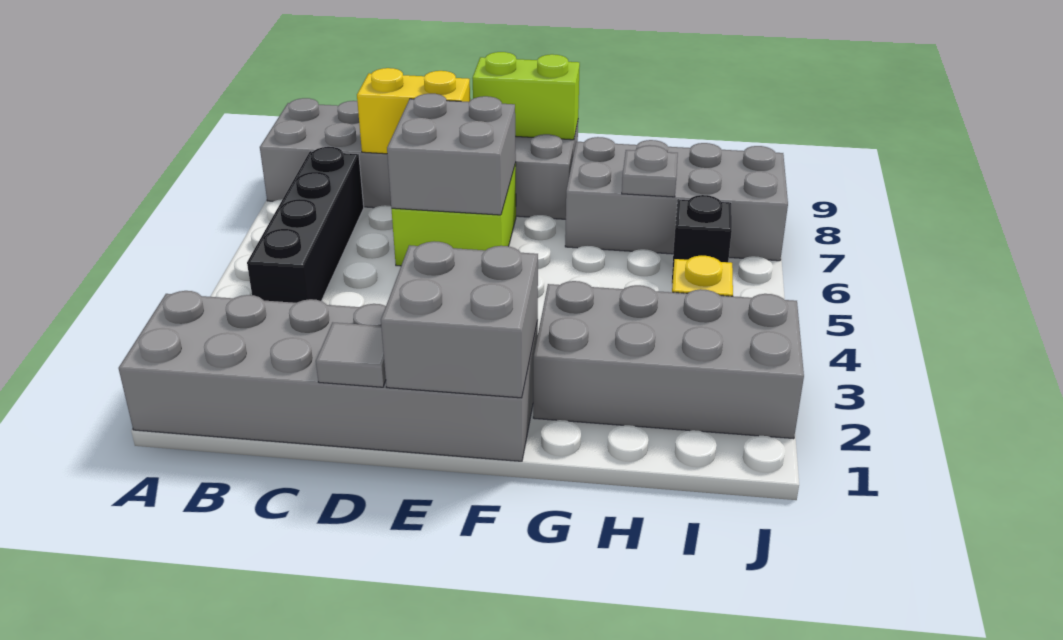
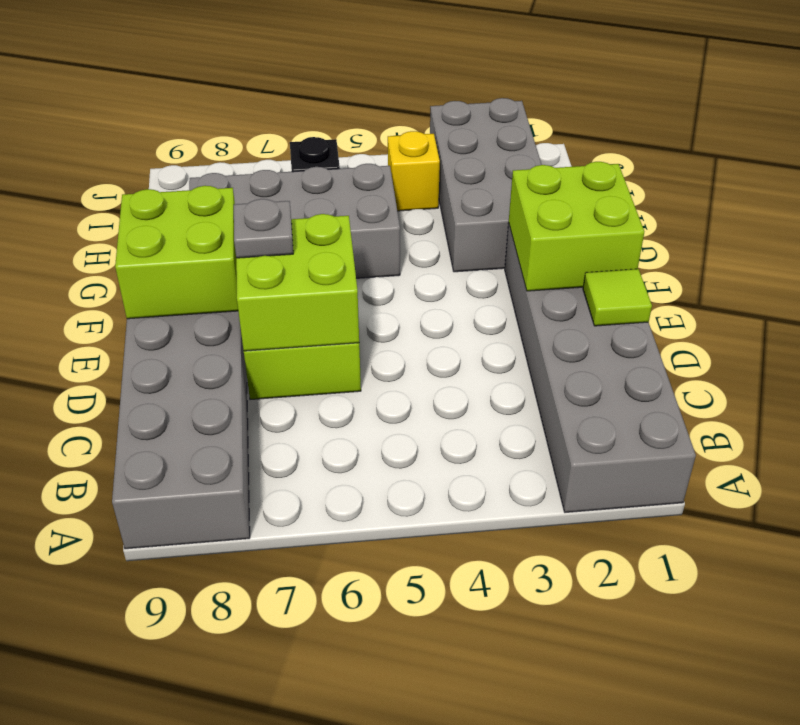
black 1x4 brick [247,147,364,303] -> none
yellow 1x2 brick [357,68,470,154] -> none
grey 1x1 tile [316,322,386,387] -> lime 1x1 tile [583,269,652,326]
grey 2x2 brick [387,94,516,215] -> lime 2x2 brick [236,214,359,351]
grey 2x2 brick [381,241,538,398] -> lime 2x2 brick [509,162,644,291]
lime 1x2 brick [472,52,580,140] -> lime 2x2 brick [115,186,238,319]
grey 2x4 brick [565,137,788,261] -> grey 2x4 brick turned to [189,164,400,278]
grey 1x1 plate [622,145,678,197] -> grey 1x1 plate moved to [234,199,293,258]

